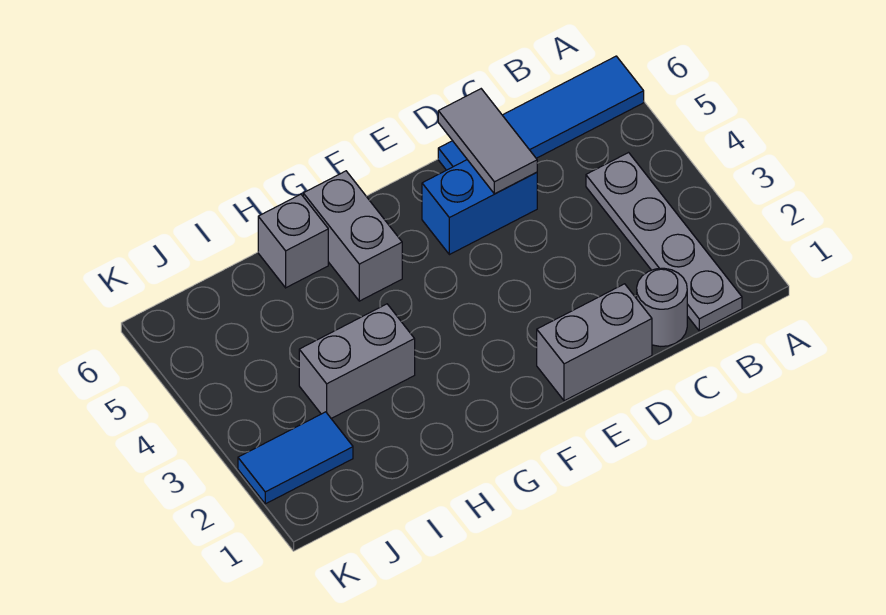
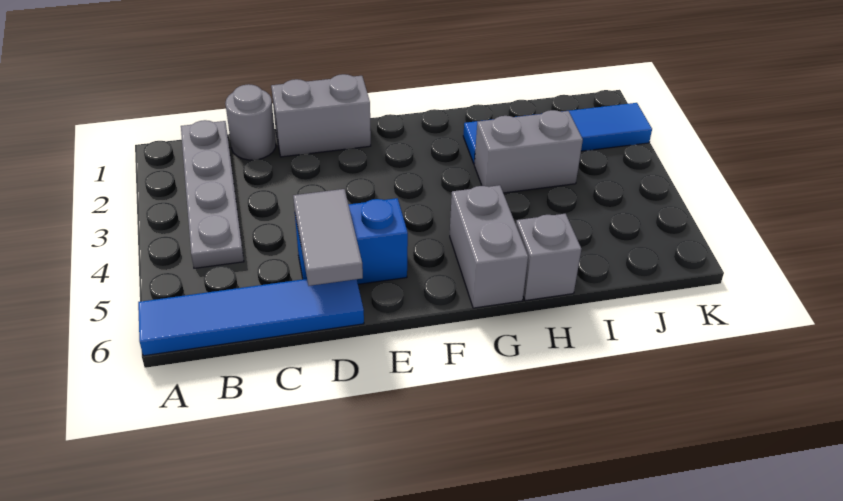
blue 1x2 tile [238,412,353,504] -> blue 1x4 tile [463,103,652,164]

